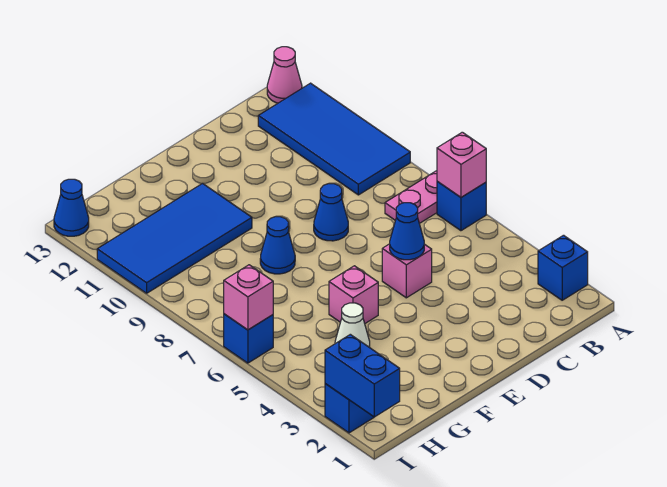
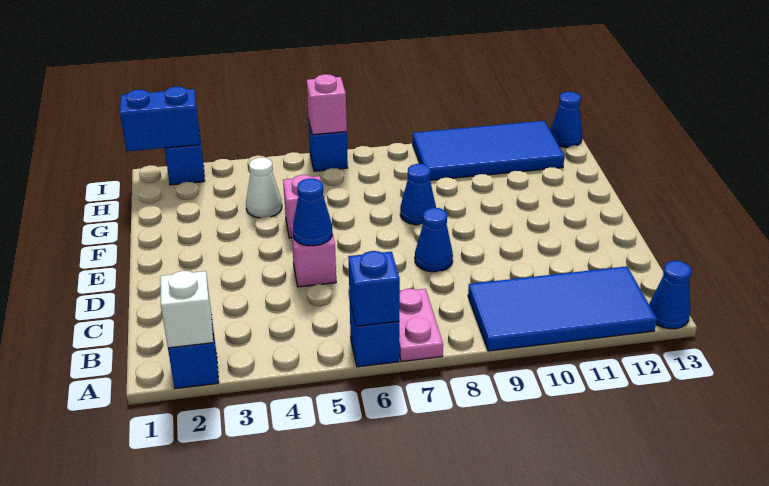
none -> white 1x1 brick [160,271,213,348]
pink 1x1 brick [437,132,486,197] -> blue 1x1 brick [348,251,400,326]
pink 1x1 cone [267,47,302,103] -> blue 1x1 cone [649,261,691,329]
blue 2x4 tile [97,183,252,293] -> blue 2x4 tile turned to [413,121,565,180]

